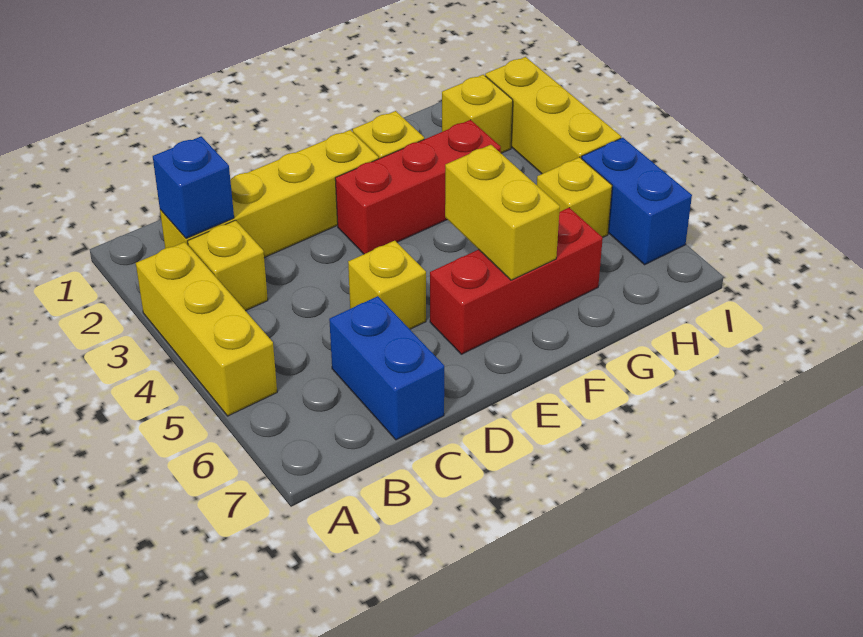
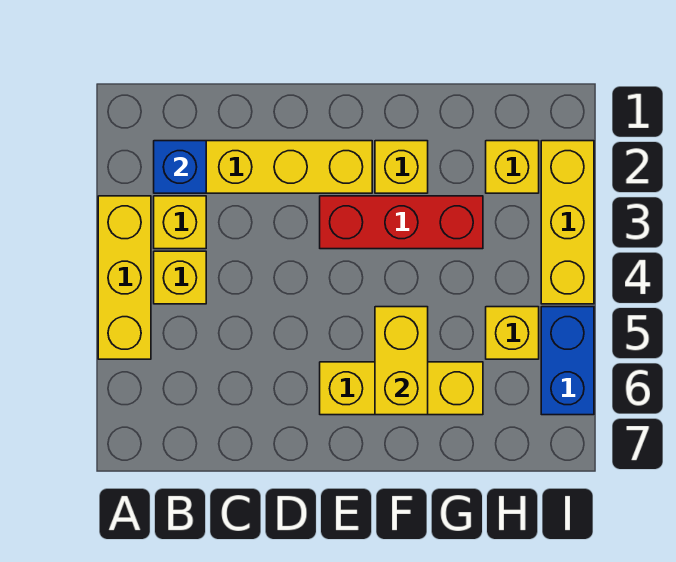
blue 1x2 brick [329,296,444,440] -> none
yellow 1x1 brick [348,241,426,329] -> yellow 1x1 brick moved to [154,251,206,304]
red 1x3 brick [430,208,603,354] -> yellow 1x3 brick [320,362,483,415]

